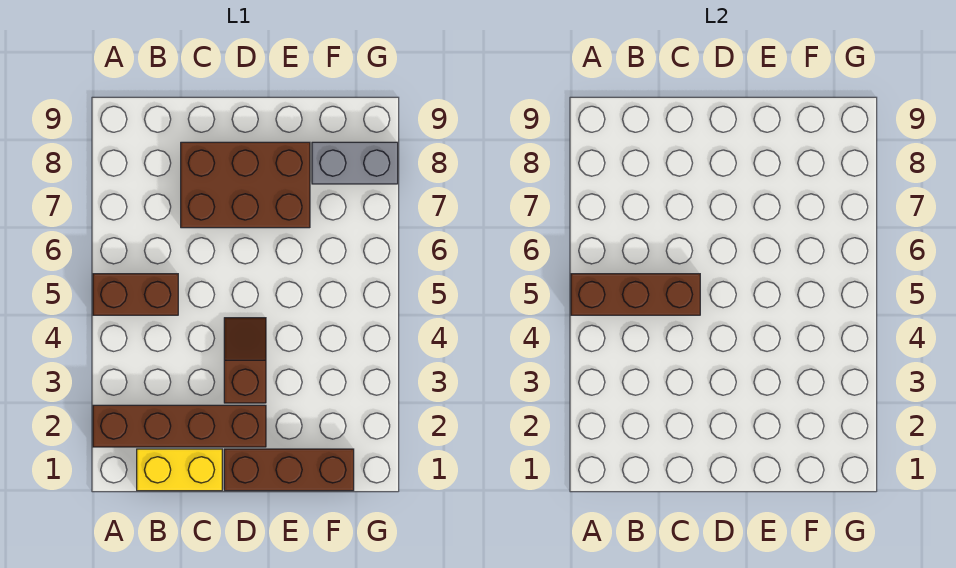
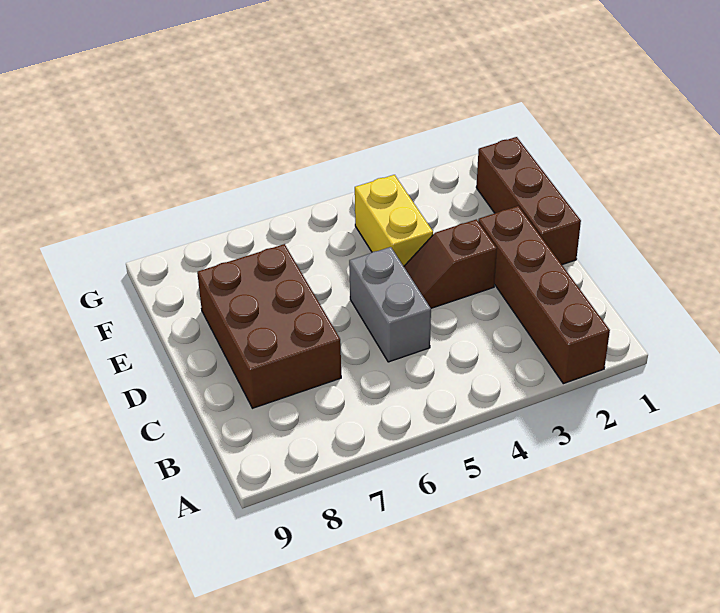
brown 1x2 brick [93,274,178,315] -> none
brown 1x3 brick [571,274,700,315] -> none
yellow 1x2 brick [137,449,222,491] -> yellow 1x2 brick moved to [355,175,433,266]
grey 1x2 brick [312,142,398,184] -> grey 1x2 brick moved to [349,247,431,362]

